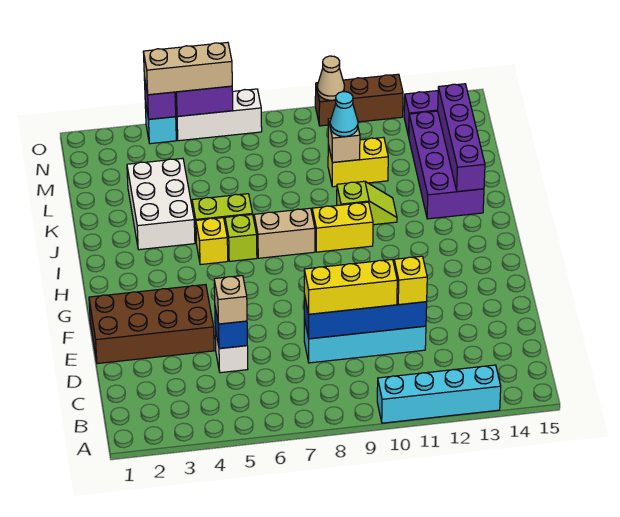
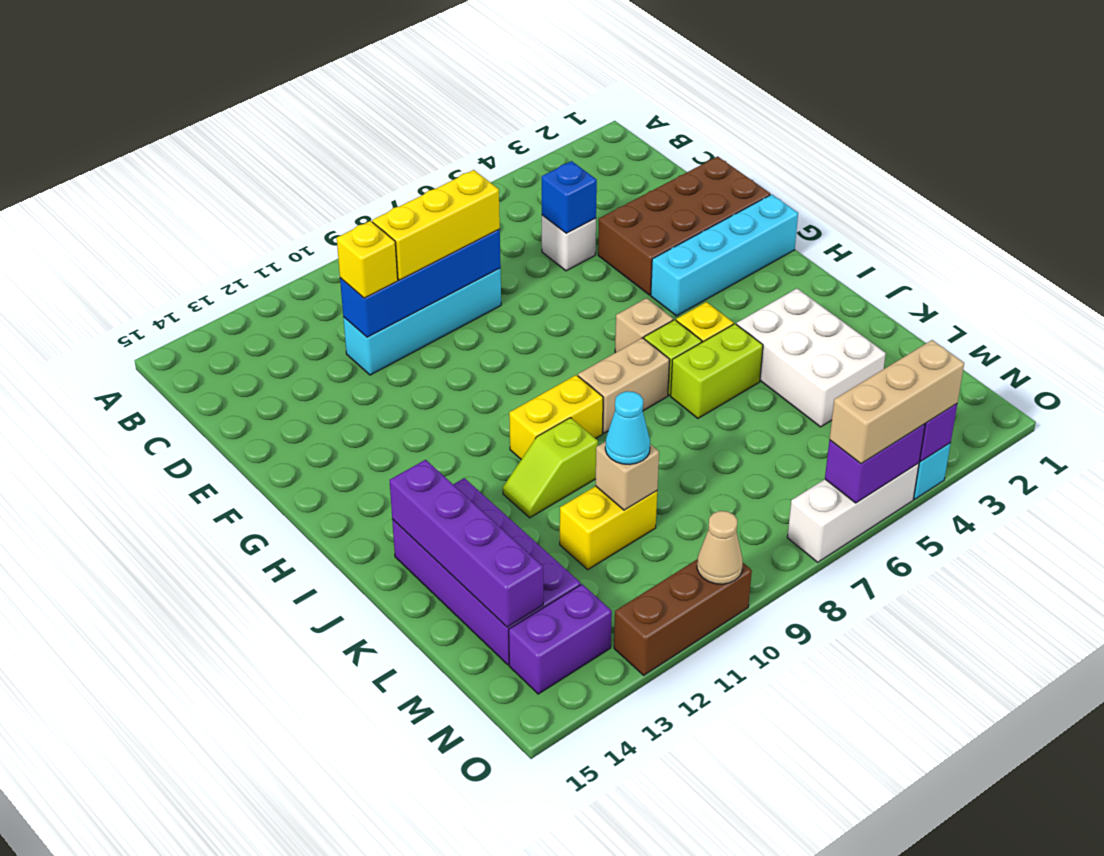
cyan 1x4 brick [377,365,501,423] -> cyan 1x4 brick moved to [651,194,798,316]
tan 1x1 brick [214,276,247,324] -> tan 1x1 brick moved to [615,298,673,353]

